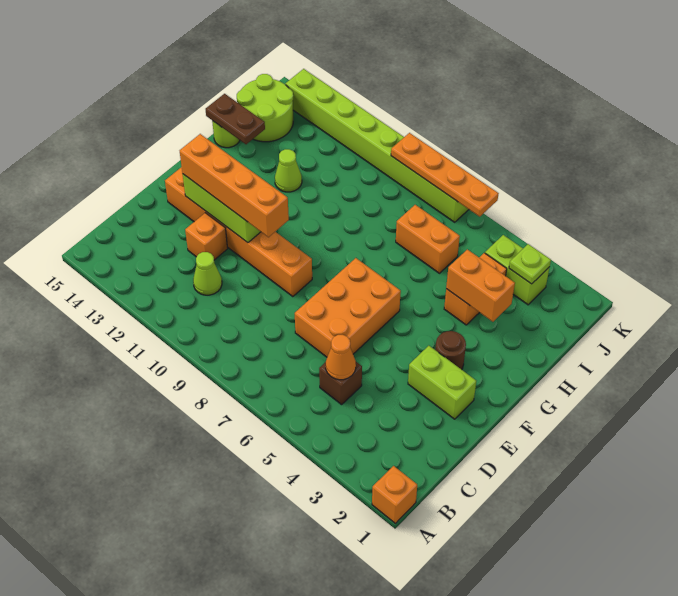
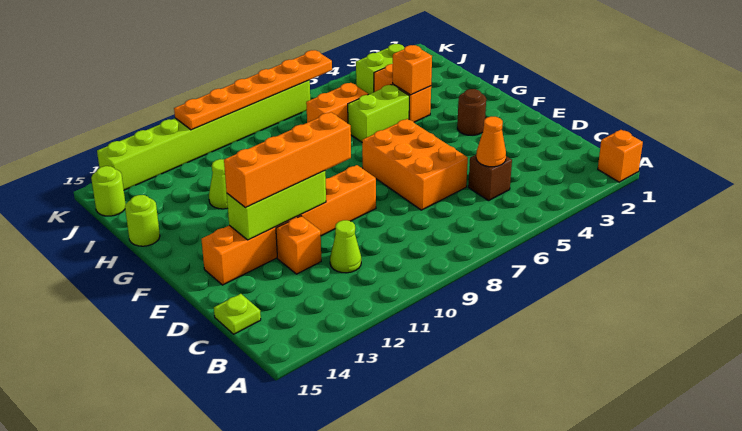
lime 1x2 brick [408,346,476,419] -> lime 1x2 brick moved to [348,85,409,142]
orange 1x2 brick [446,249,515,322] -> orange 1x1 brick [393,45,432,95]
brown 1x2 plate [206,94,265,144] -> none
lime 2x2 round brick [237,74,293,142] -> lime 1x1 round brick [91,166,126,216]
lime 1x1 plate [509,244,551,284] -> lime 1x1 plate moved to [214,294,261,334]
orange 1x4 plate [391,133,499,217] -> orange 1x6 plate [174,50,332,130]

